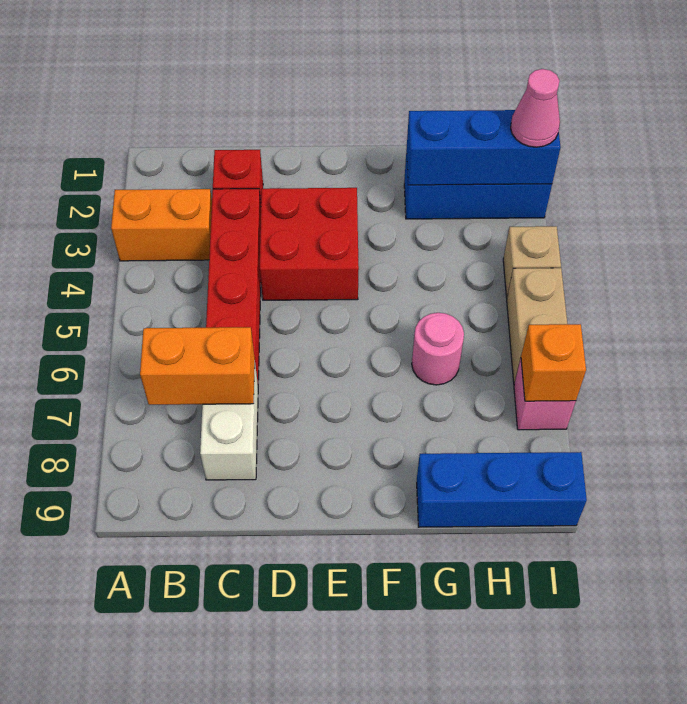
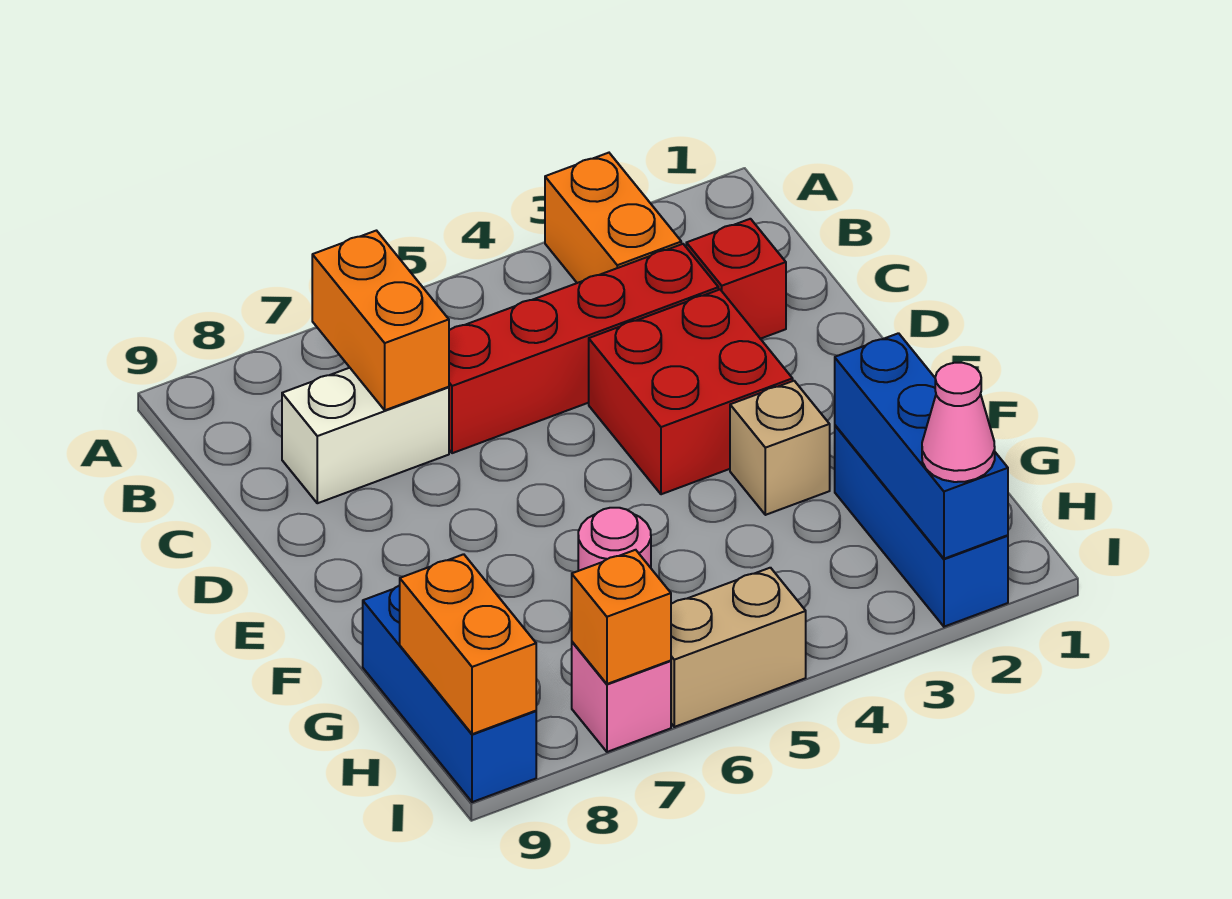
none -> orange 1x2 brick [400,554,536,734]
tan 1x1 brick [503,226,561,298] -> tan 1x1 brick moved to [730,381,830,515]

